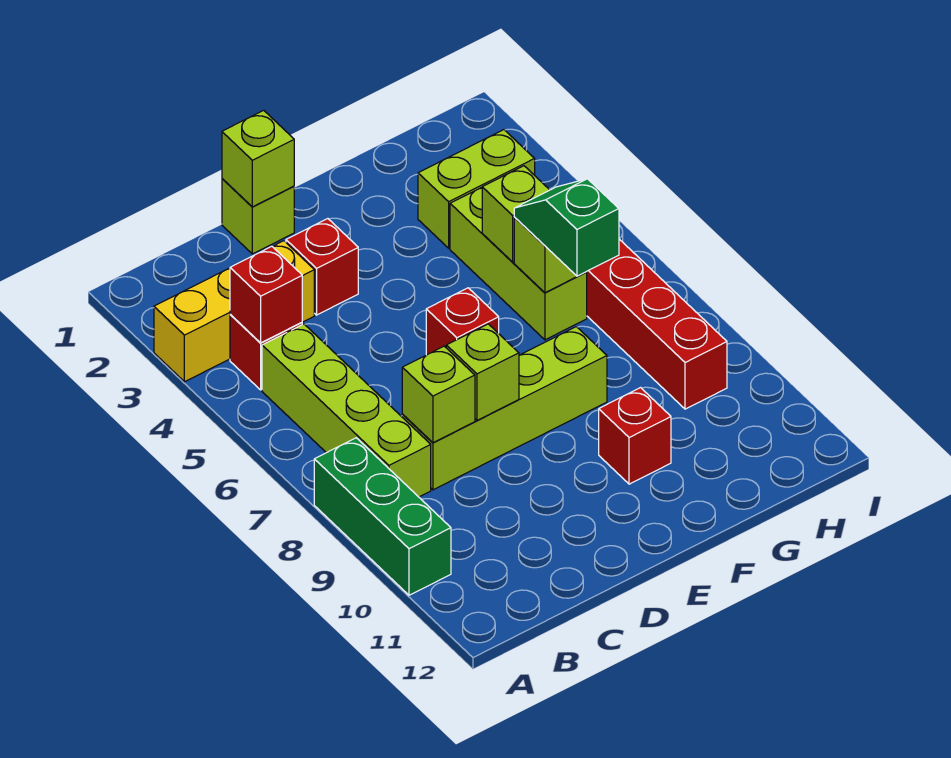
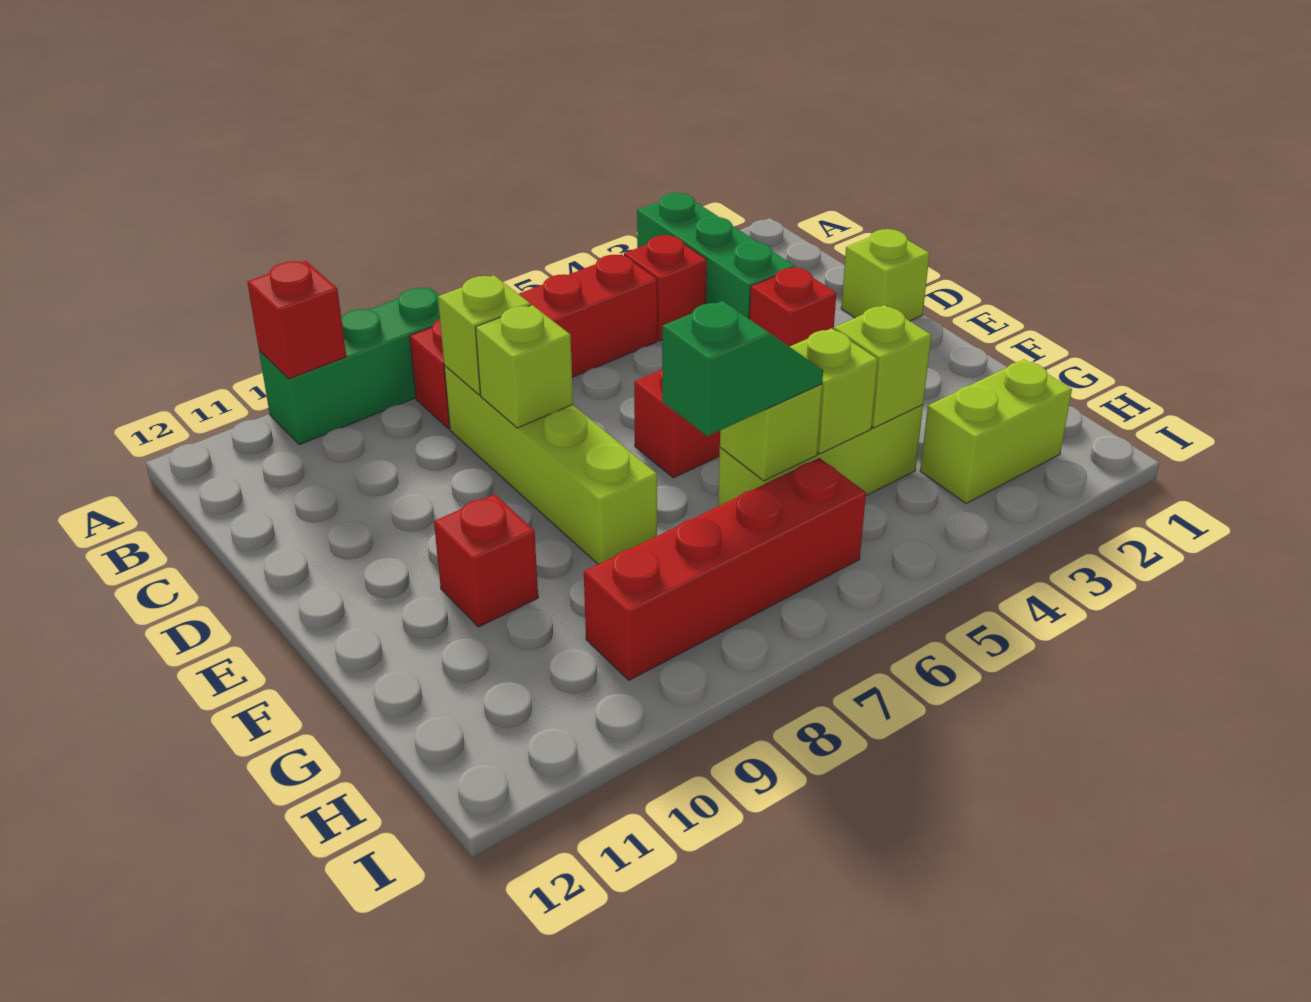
yellow 1x3 brick [154,241,314,382] -> green 1x3 brick [637,193,795,319]
red 1x1 brick [230,246,302,343] -> red 1x1 brick moved to [247,261,346,379]
lime 1x4 brick [262,324,431,497] -> red 1x4 brick [410,254,657,429]
lime 1x1 brick [222,110,294,207] -> lime 1x1 brick moved to [834,305,931,428]
lime 1x2 brick [418,130,535,248] -> lime 1x2 brick turned to [920,359,1072,504]

